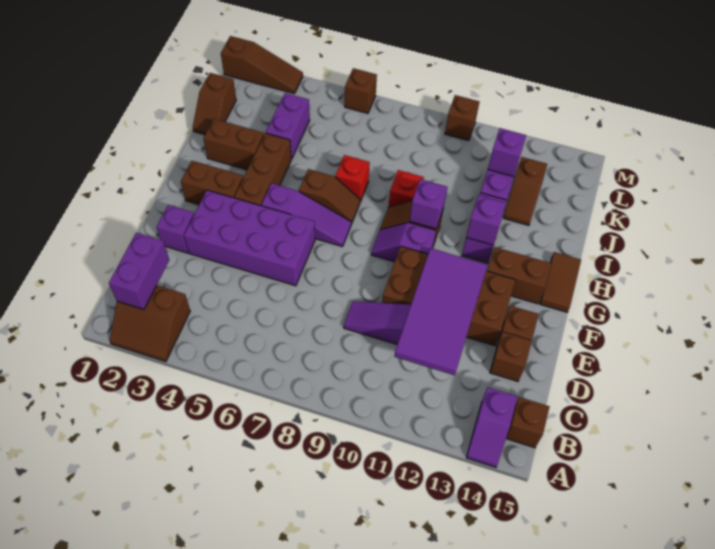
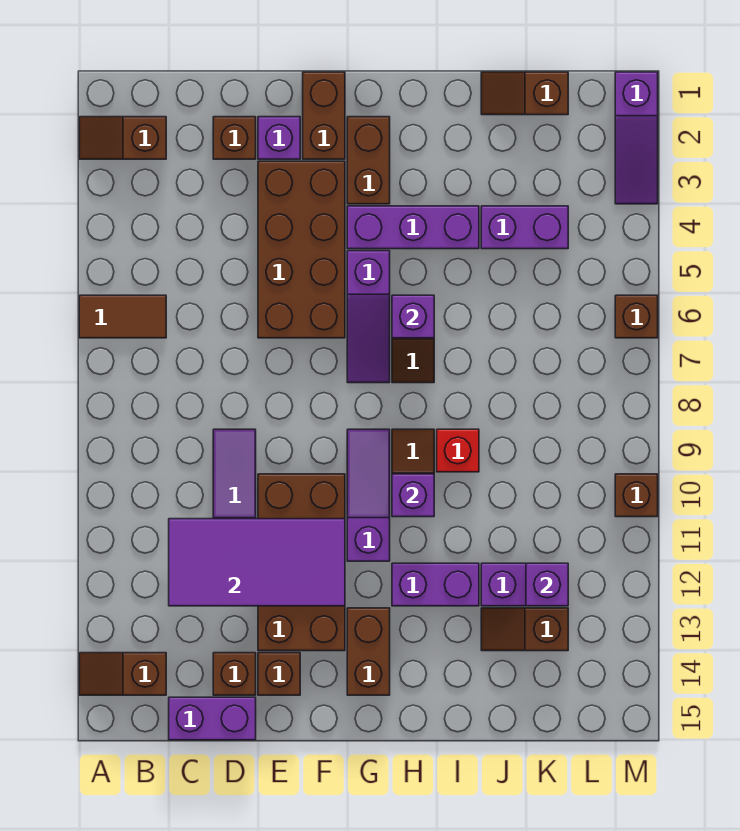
brown 2x2 slope [110,285,190,362] -> brown 1x2 slope [79,117,166,159]
purple 1x2 slope [466,387,517,467] -> brown 1x2 slope [79,653,166,695]
purple 1x2 brick [109,233,169,310] -> purple 1x2 brick moved to [169,697,256,740]
brown 1x1 brick [506,397,549,448] -> brown 1x1 brick moved to [213,117,256,159]
purple 2x4 brick [184,190,315,286] -> brown 2x4 brick [258,161,345,338]
brown 1x3 brick [234,133,291,206] -> purple 1x3 brick [347,206,479,249]
purple 1x2 slope [371,222,436,262] -> purple 1x3 slope [347,429,390,561]
brown 1x2 tile [540,252,581,312] -> brown 1x2 tile moved to [79,295,166,338]
purple 1x1 brick [466,195,506,245] -> purple 1x1 brick moved to [392,295,434,338]
brown 1x2 brick [203,119,264,170] -> brown 1x2 brick moved to [303,72,345,159]
red 1x1 brick [335,155,370,202] -> none
brown 1x3 slope [221,36,303,94] -> purple 1x3 slope [615,72,658,204]

